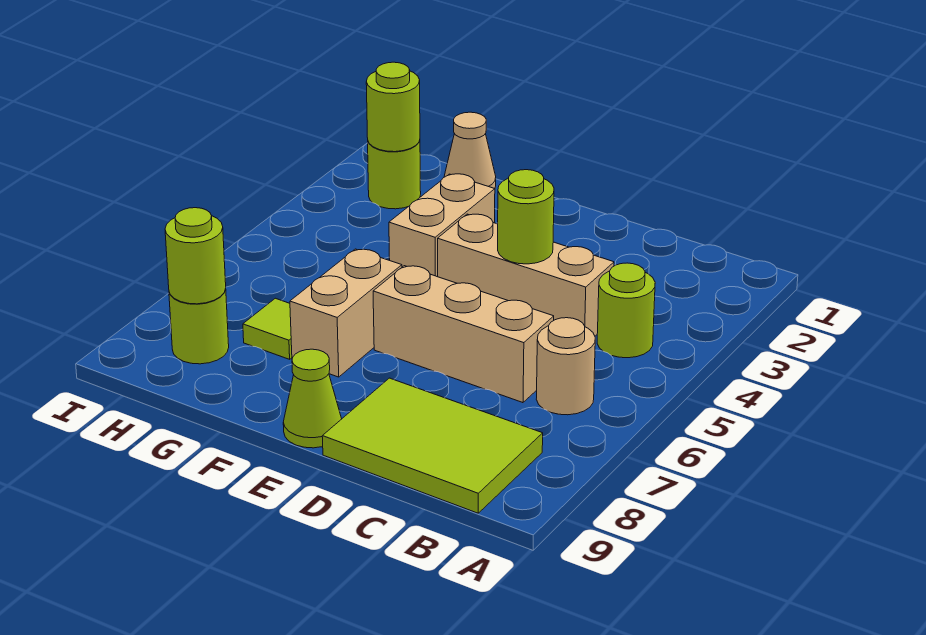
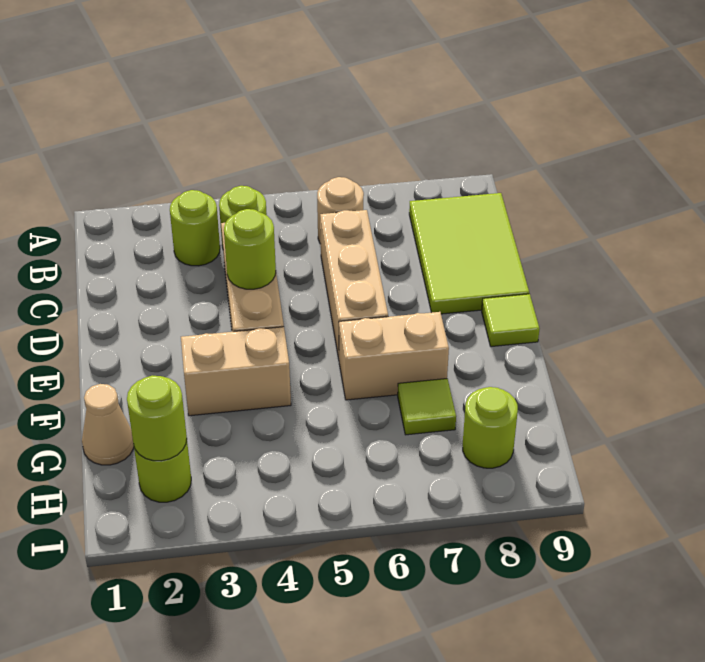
lime 1x1 cone [283,349,342,448] -> lime 1x1 tile [482,294,539,347]
lime 1x1 round brick [165,208,226,304] -> lime 1x1 round brick moved to [170,190,220,266]

